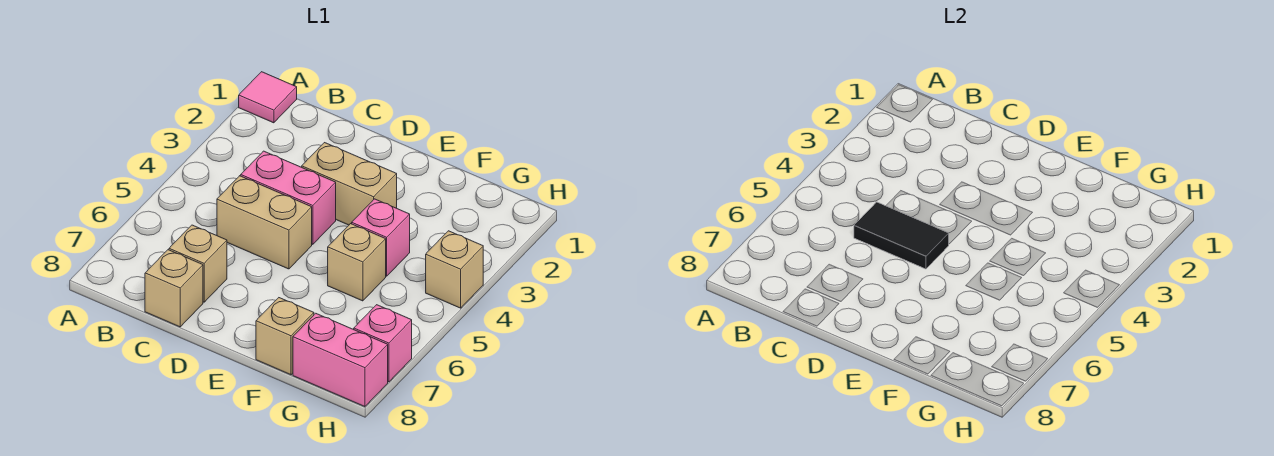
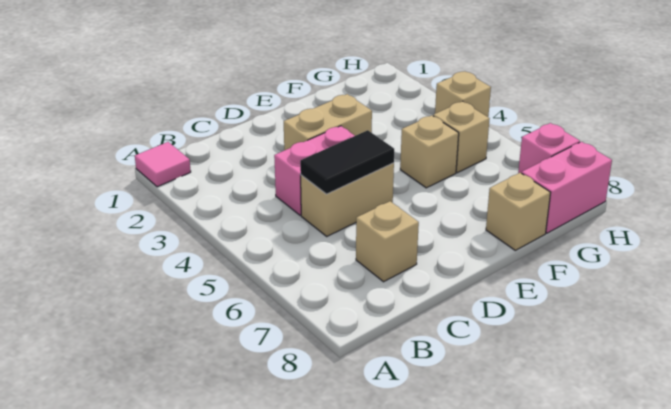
tan 1x1 brick [145,250,203,327] -> tan 1x1 brick moved to [433,101,490,173]
pink 1x1 brick [352,199,410,276] -> none

